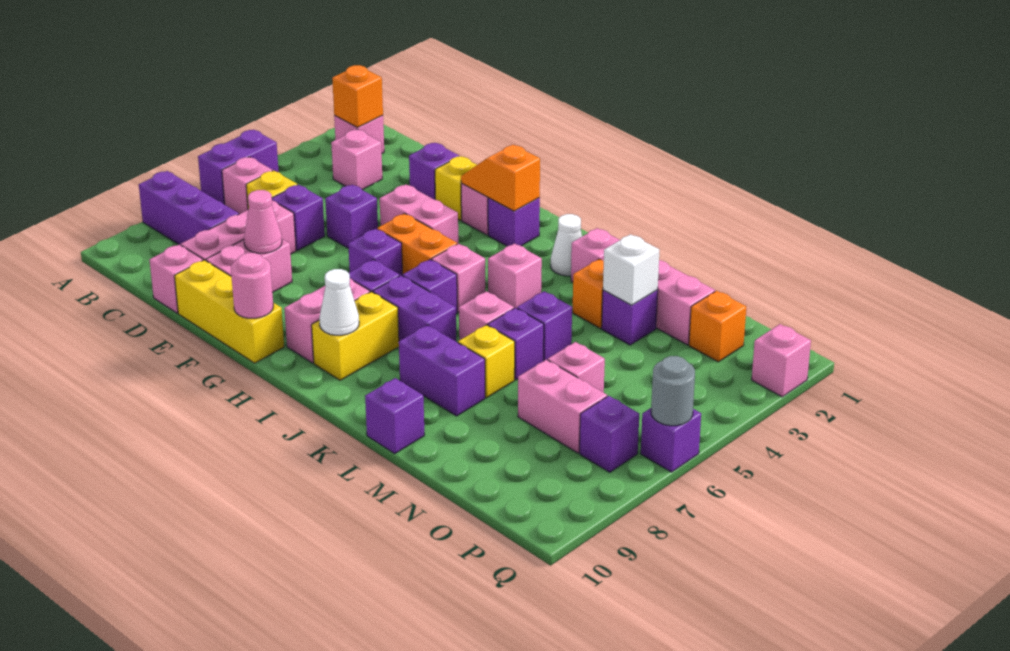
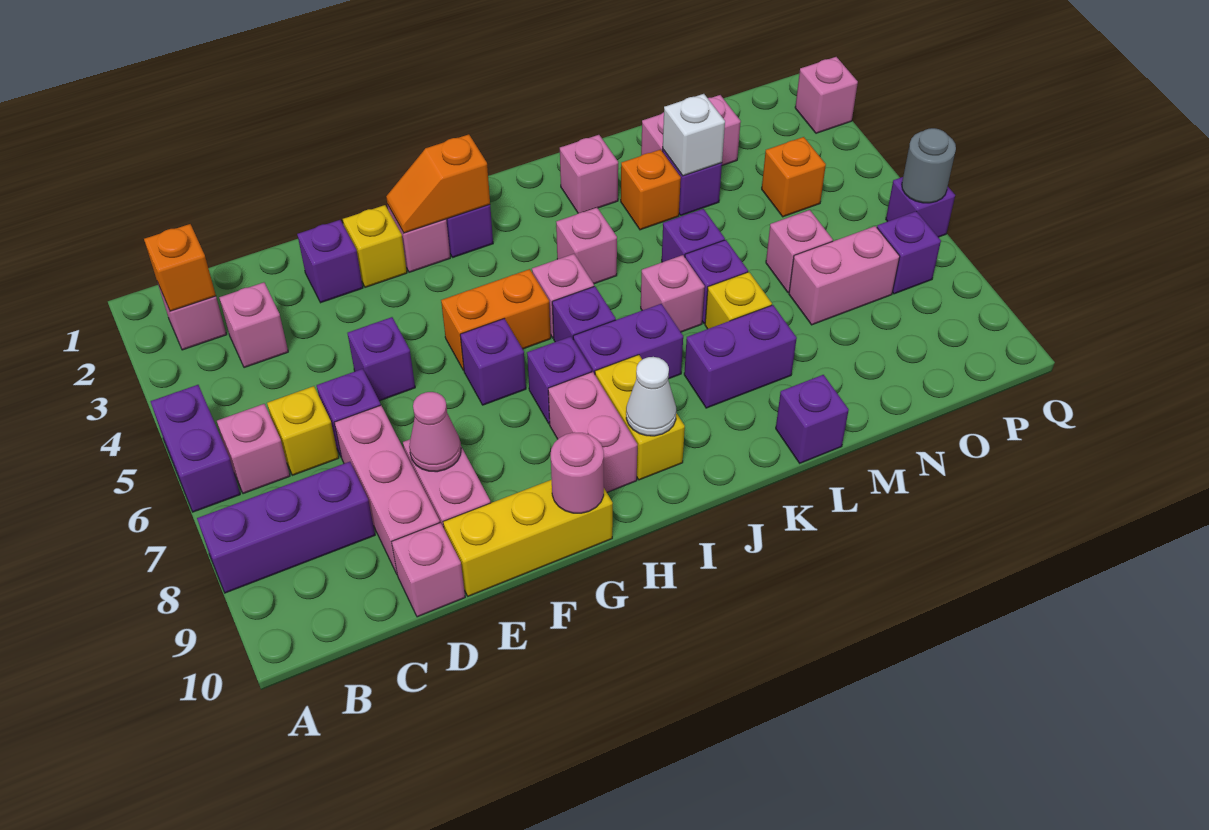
pink 1x2 brick [380,184,458,244] -> none
white 1x1 cone [551,214,582,276] -> none
orange 1x1 brick [689,291,746,362] -> orange 1x1 brick moved to [762,137,826,217]

